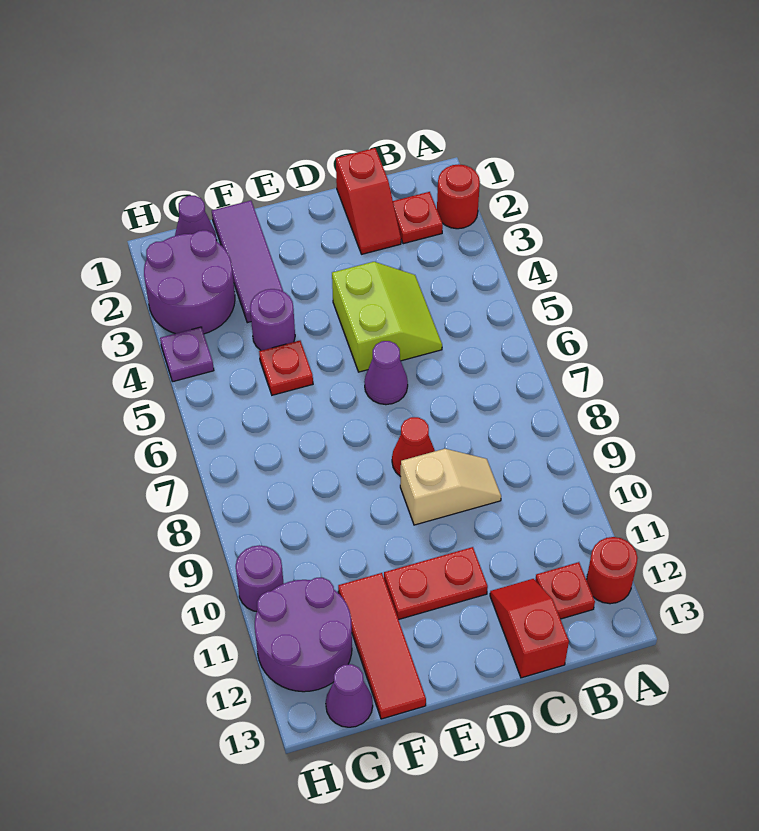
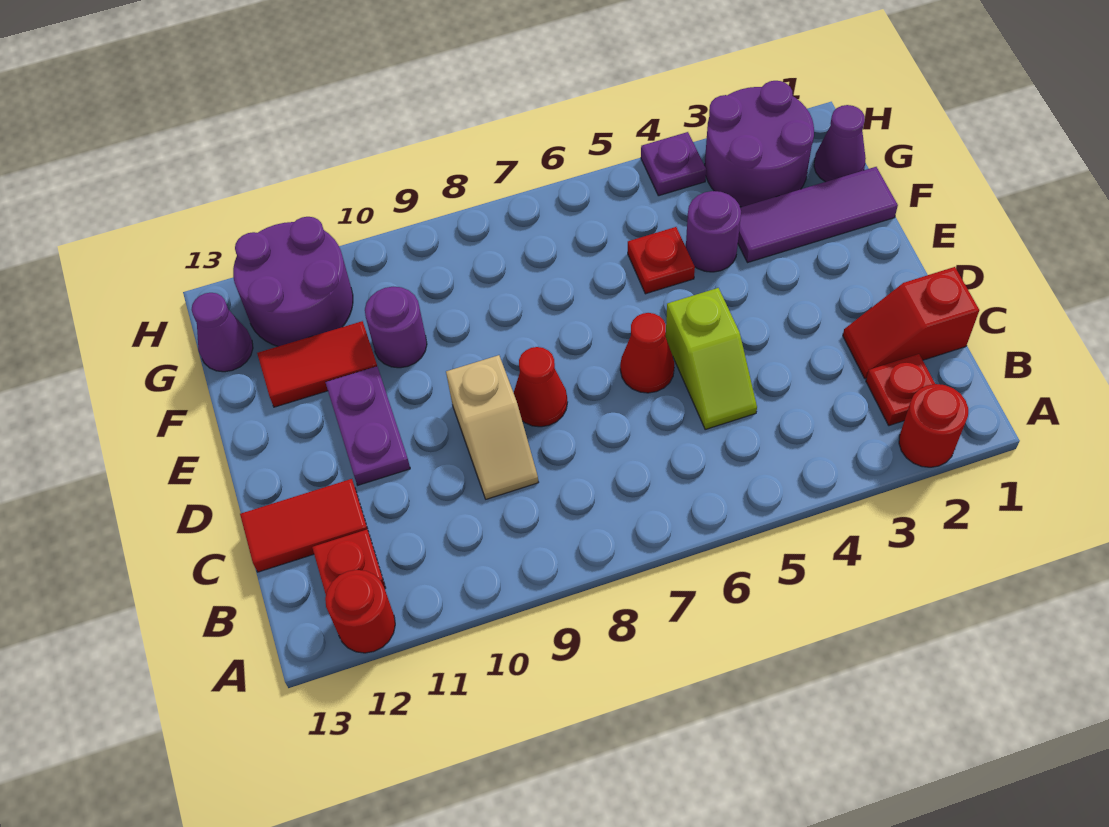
lime 2x2 slope [332,262,442,372] -> lime 1x2 slope [666,288,757,429]
red 1x2 slope [490,579,569,678] -> red 1x2 tile [240,479,367,572]
purple 1x1 cone [364,341,408,405] -> red 1x1 cone [620,313,674,393]
red 1x2 plate [384,547,488,620] -> purple 1x2 plate [325,366,410,485]
red 1x3 tile [338,573,426,719] -> red 1x2 tile [257,321,377,407]
purple 1x1 round brick [236,545,284,612] -> purple 1x1 round brick moved to [365,287,427,368]

